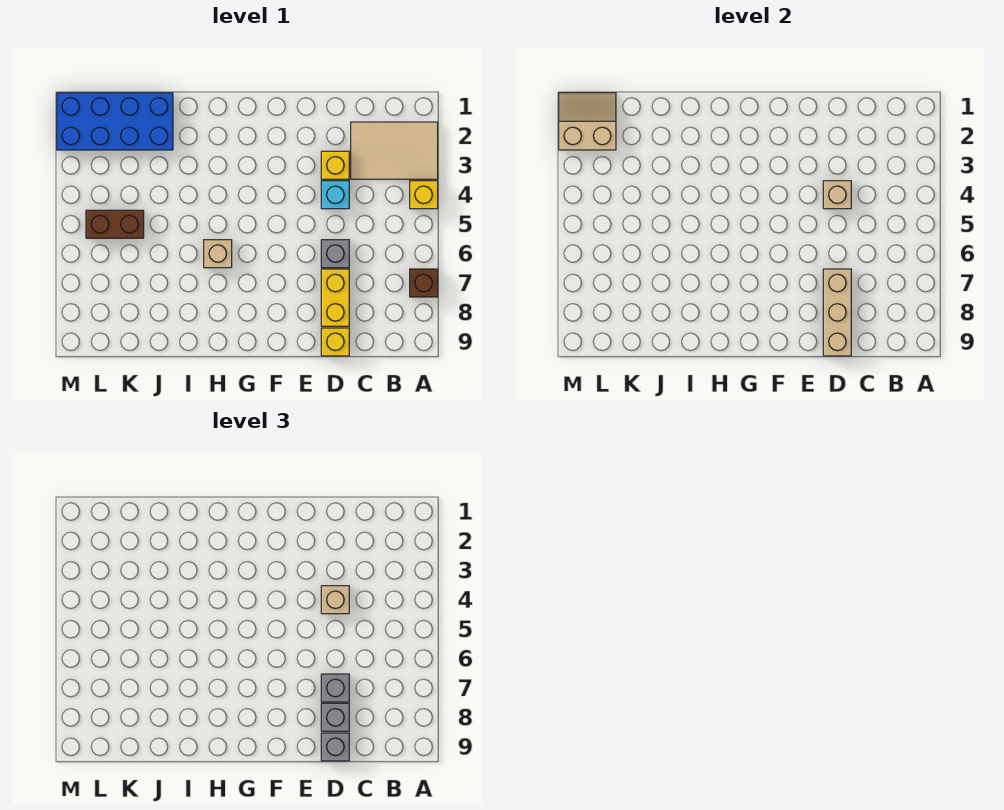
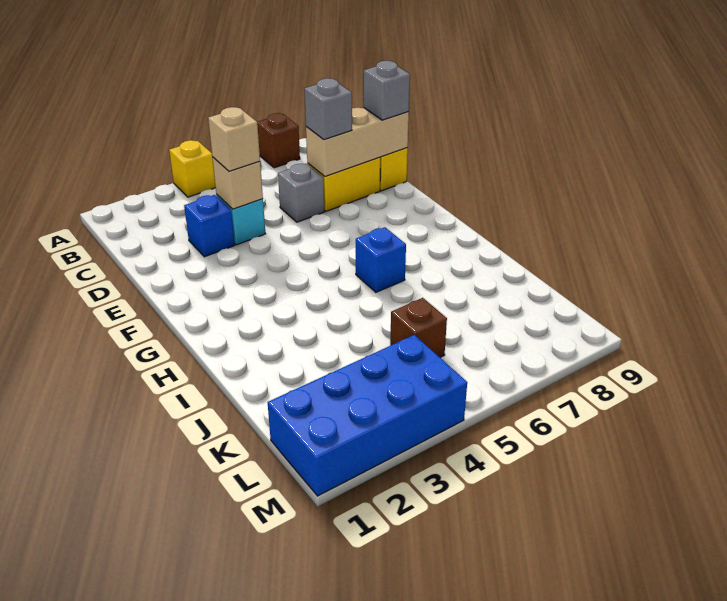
tan 2x3 tile [351,122,438,179] -> none
yellow 1x1 brick [321,151,349,179] -> blue 1x1 brick [184,195,235,257]
grey 1x1 brick [321,703,349,731] -> none
tan 1x1 brick [204,240,232,268] -> blue 1x1 brick [356,227,406,292]
blue 2x4 brick [57,93,173,150] -> blue 2x4 brick turned to [268,335,467,496]
brown 1x2 brick [86,210,144,238] -> brown 1x1 brick [390,298,447,357]
tan 2x2 slope [559,93,616,150] -> none

